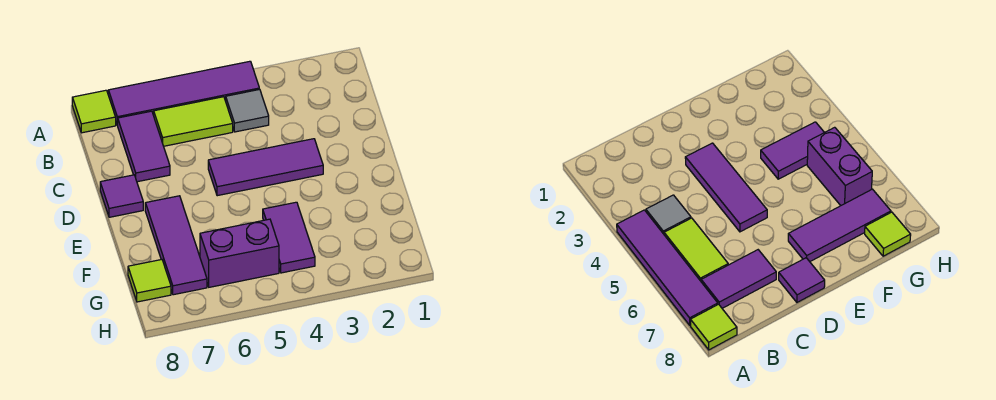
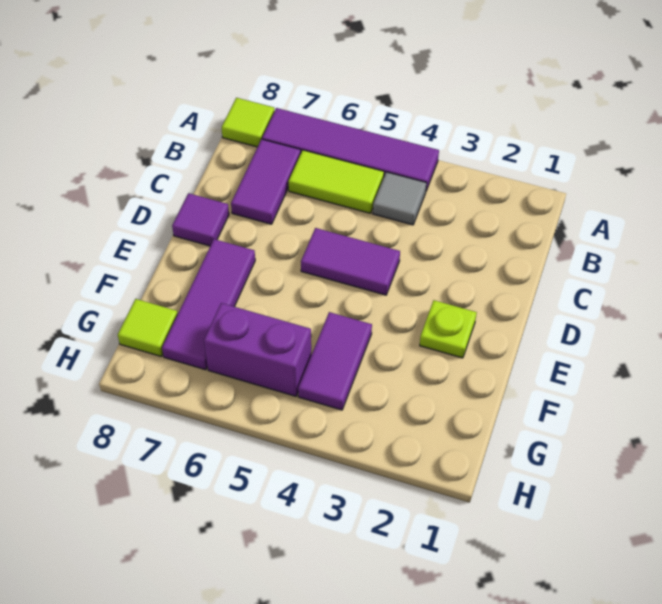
purple 1x3 tile [208,139,323,196] -> purple 1x2 tile [301,228,400,295]
none -> lime 1x1 plate [420,300,477,358]

